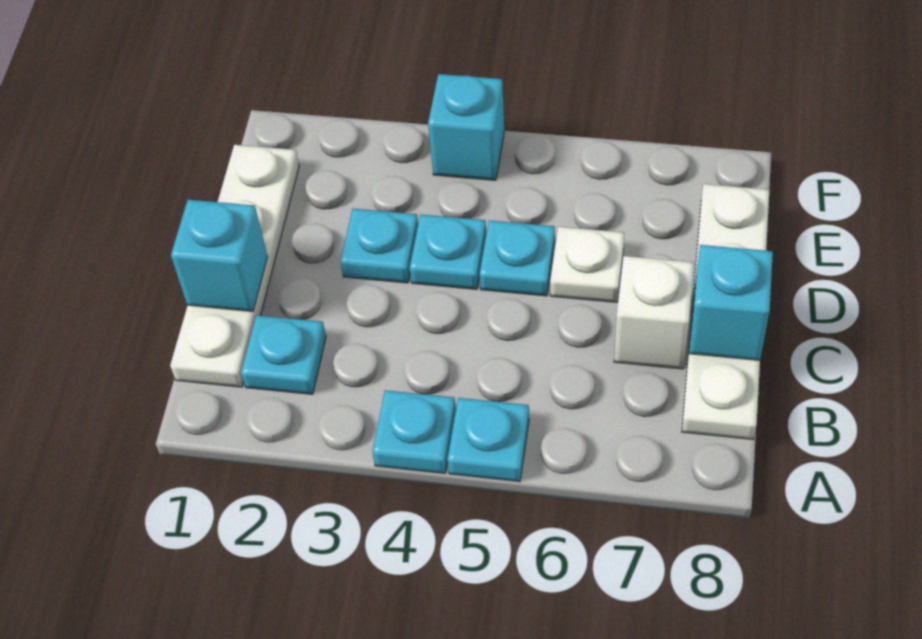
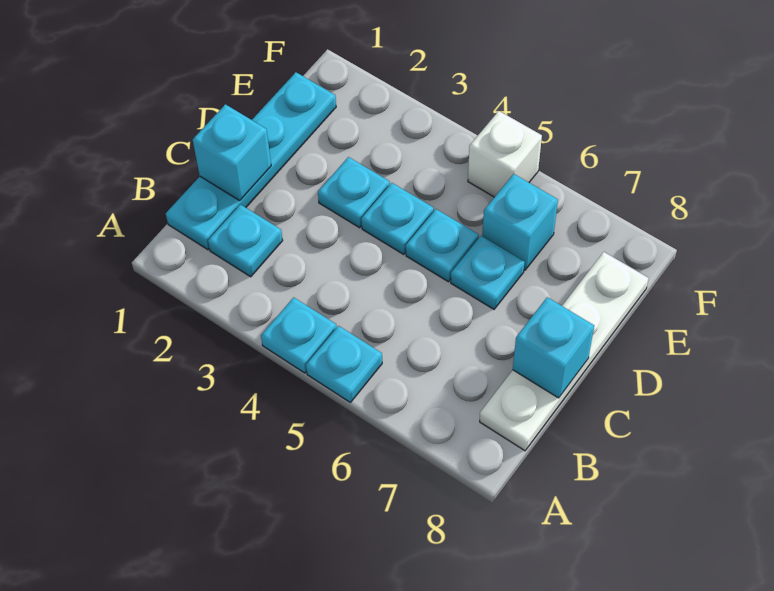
white 1x4 plate [170,145,299,387] -> cyan 1x4 plate [166,72,336,250]
white 1x1 brick [614,256,694,369] -> white 1x1 brick moved to [468,111,542,197]
white 1x1 plate [550,227,624,302] -> cyan 1x1 plate [451,236,525,309]
cyan 1x1 brick [428,74,504,180] -> cyan 1x1 brick moved to [482,174,558,270]

